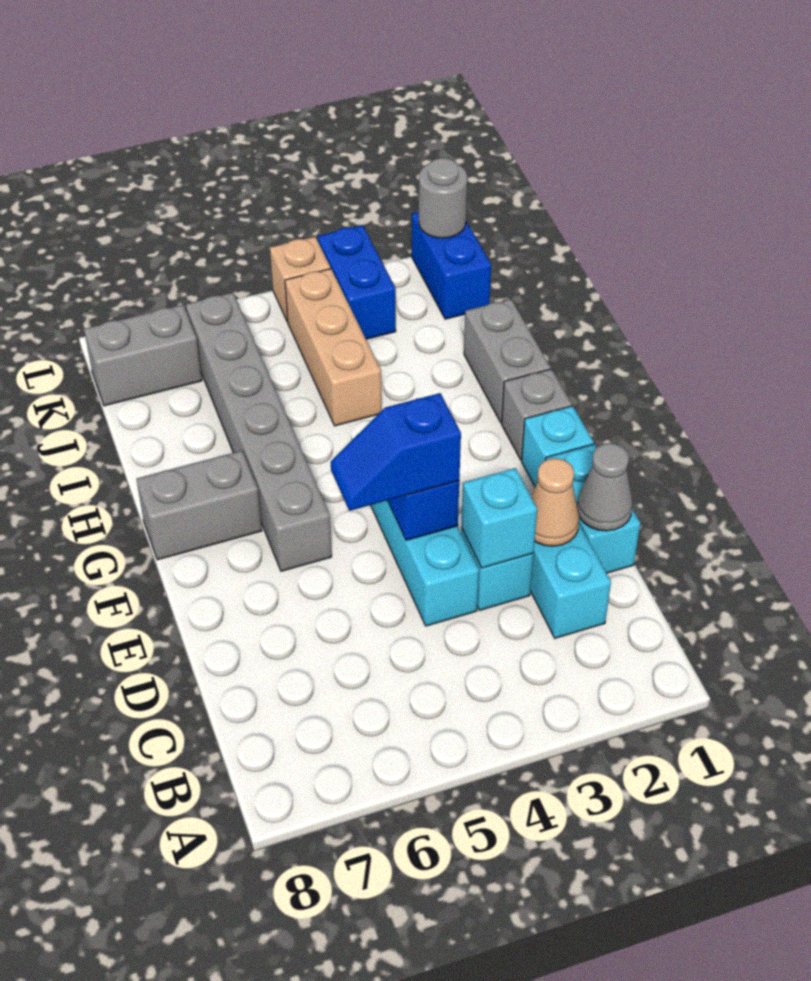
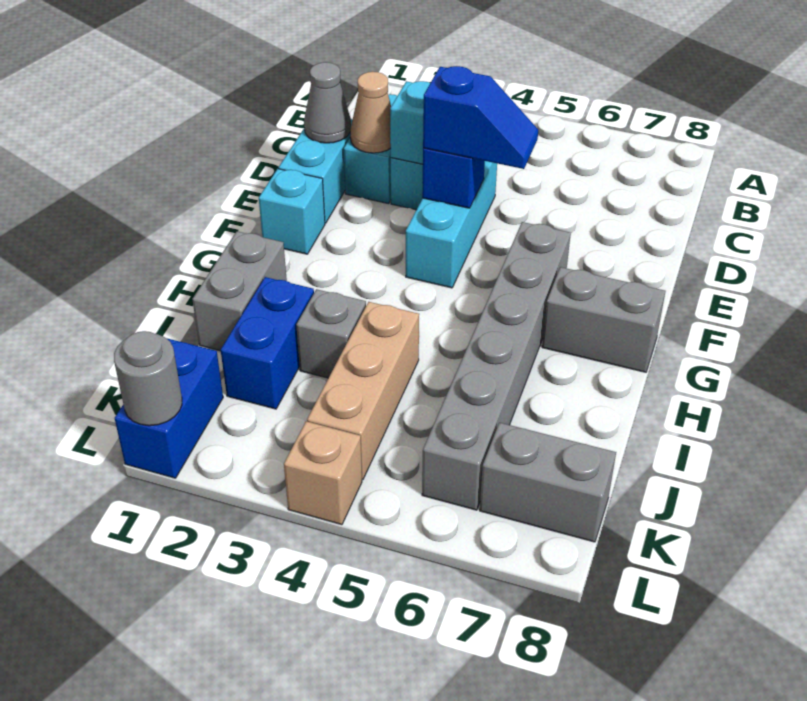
grey 1x1 brick [502,369,572,460] -> grey 1x1 brick moved to [296,289,366,378]
blue 1x2 brick [318,225,396,339] -> blue 1x2 brick moved to [221,277,314,409]

